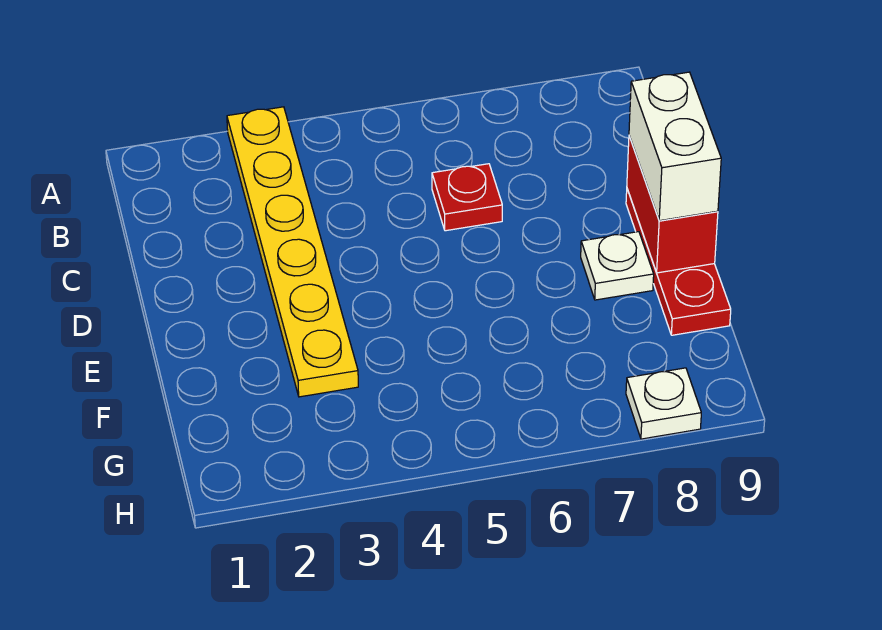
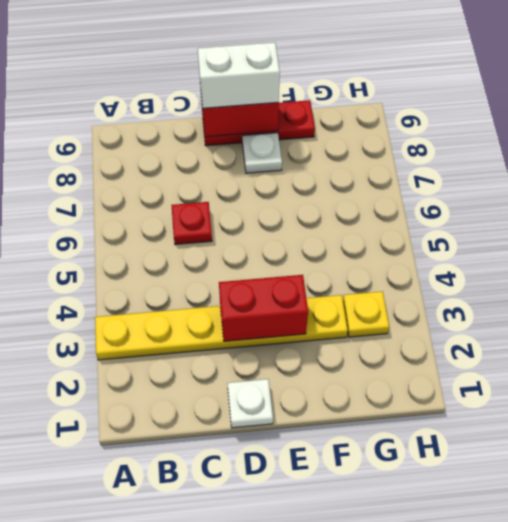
none -> red 1x2 brick [219,275,308,341]
none -> yellow 1x1 plate [343,291,389,337]
white 1x1 plate [626,368,701,439] -> white 1x1 plate moved to [227,379,273,428]

